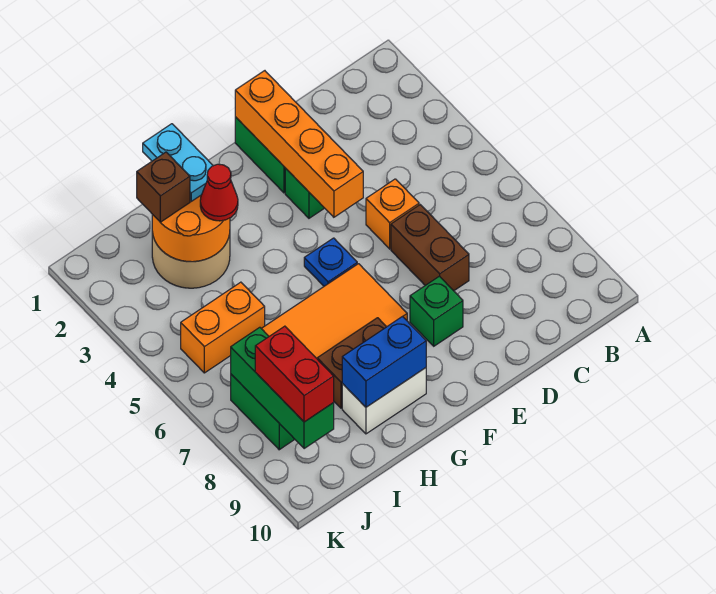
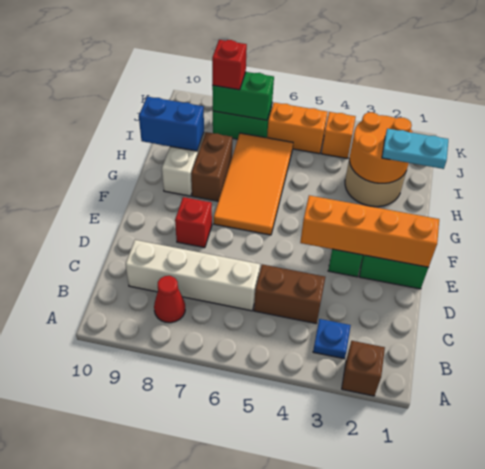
none -> white 1x4 brick [125,240,260,311]
orange 1x1 brick [366,179,419,249] -> orange 1x1 brick moved to [322,112,356,159]
brown 1x2 brick [391,205,469,291] -> brown 1x2 brick moved to [254,264,325,323]
green 1x1 brick [410,276,463,346] -> red 1x1 brick [175,197,212,248]
blue 1x1 plate [304,238,357,286] -> blue 1x1 plate moved to [313,319,351,359]
blue 1x2 brick [342,316,426,407] -> blue 1x2 brick turned to [139,97,204,151]
red 1x1 cone [200,164,238,221] -> red 1x1 cone moved to [154,276,185,323]
brown 1x1 brick [137,152,190,222] -> brown 1x1 brick moved to [342,341,385,396]
orange 1x2 brick [181,282,265,373] -> orange 1x2 brick turned to [267,103,328,154]
green 1x3 brick [231,327,334,449] -> green 1x2 brick [212,72,274,120]
red 1x2 brick [255,326,334,422] -> red 1x1 brick [212,40,247,90]

